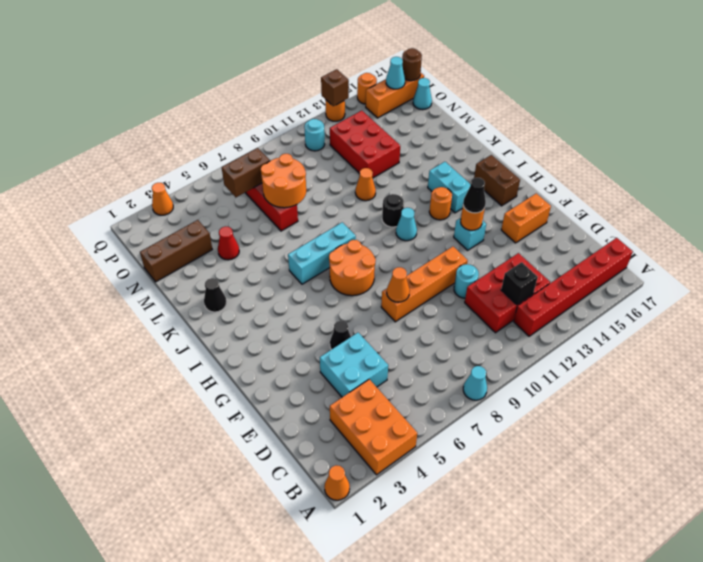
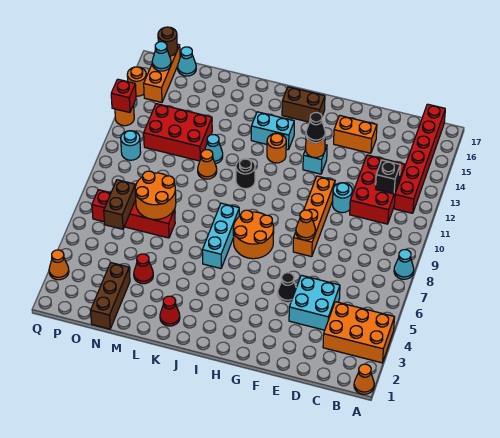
orange 1x2 brick [501,193,551,243] -> orange 1x2 brick turned to [334,116,377,153]
cyan 1x1 cone [396,208,417,241] -> cyan 1x1 cone moved to [205,135,223,164]
black 1x1 cone [204,278,227,312] -> red 1x1 cone [160,296,180,326]
brown 1x1 brick [321,69,349,106] -> red 1x1 brick [111,79,136,113]

